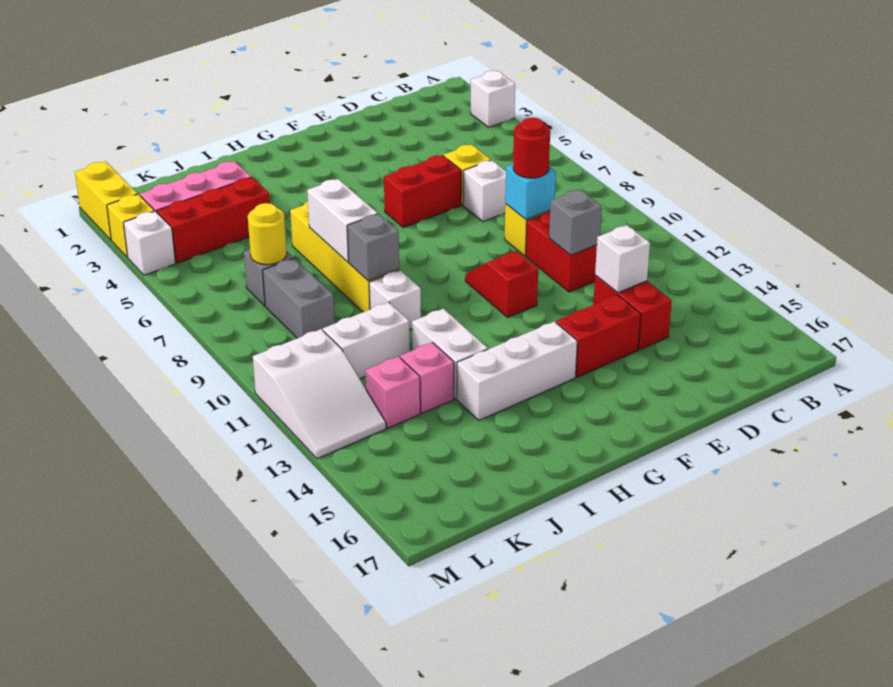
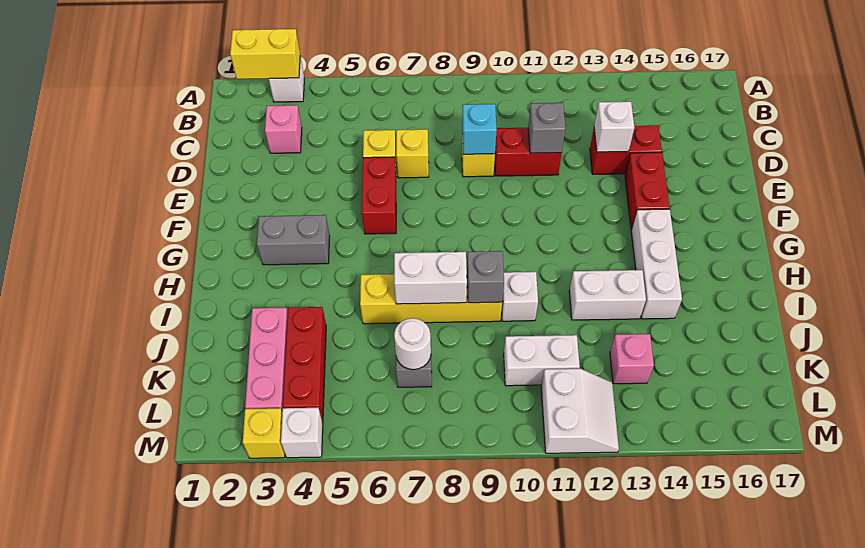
white 1x1 brick [463,160,506,221] -> yellow 1x1 brick [396,129,429,178]
red 1x1 round brick [513,118,550,178] -> none
red 1x2 slope [465,251,538,317] -> none
white 1x2 brick [323,302,410,379] -> white 1x2 brick turned to [504,335,580,386]
pink 1x1 brick [400,342,454,413] -> pink 1x1 brick moved to [265,105,302,153]
yellow 1x1 round brick [248,203,287,265] -> white 1x1 round brick [394,318,431,370]
grey 1x2 brick [263,258,335,338] -> grey 1x2 brick moved to [257,215,330,265]
white 2x3 slope [253,329,386,459] -> white 2x2 slope [541,369,619,453]
yellow 1x2 brick [75,161,138,240] -> yellow 1x2 brick moved to [230,29,300,79]

